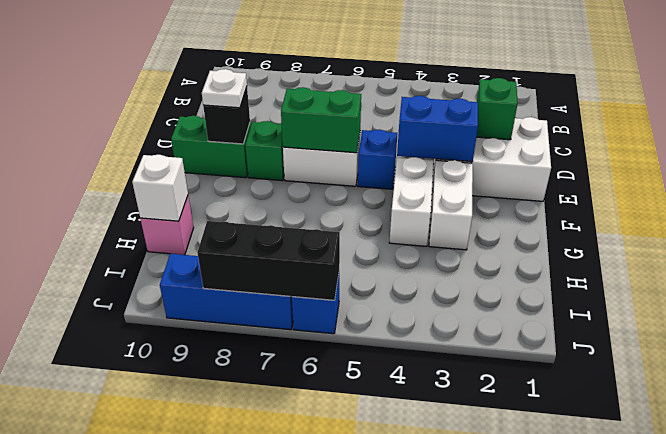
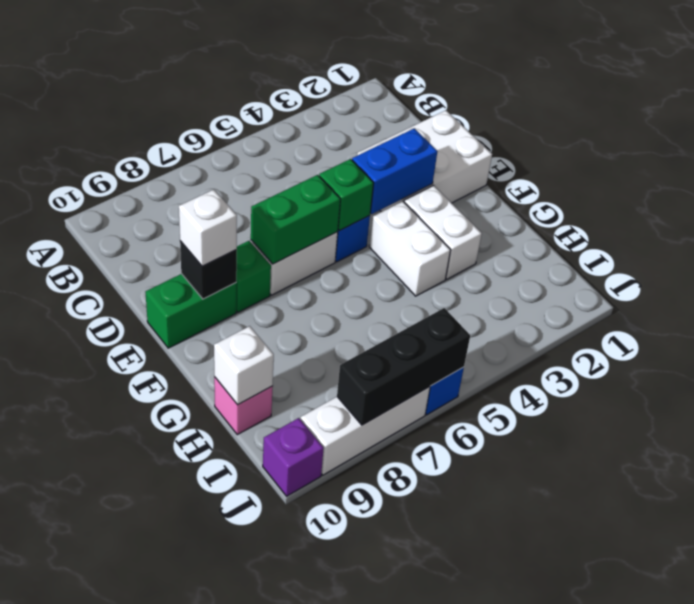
green 1x1 brick [476,78,518,140] -> green 1x1 brick moved to [319,159,373,231]
white 1x1 plate [202,69,247,108] -> white 1x1 brick [179,190,237,266]
blue 1x3 brick [160,254,293,330] -> white 1x3 brick [301,387,430,475]
none -> purple 1x1 brick [263,418,324,496]

